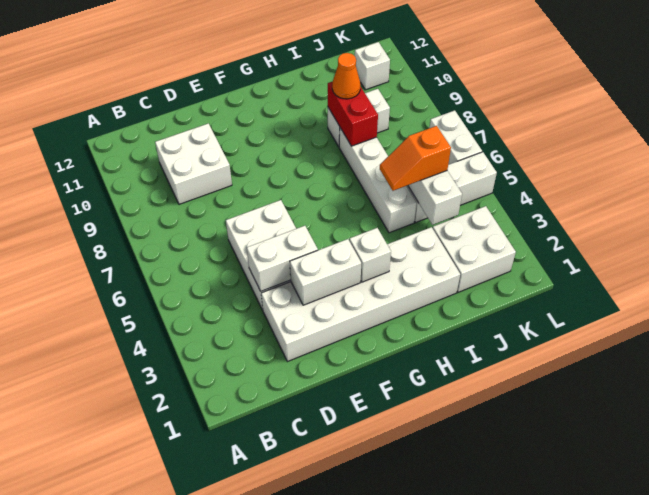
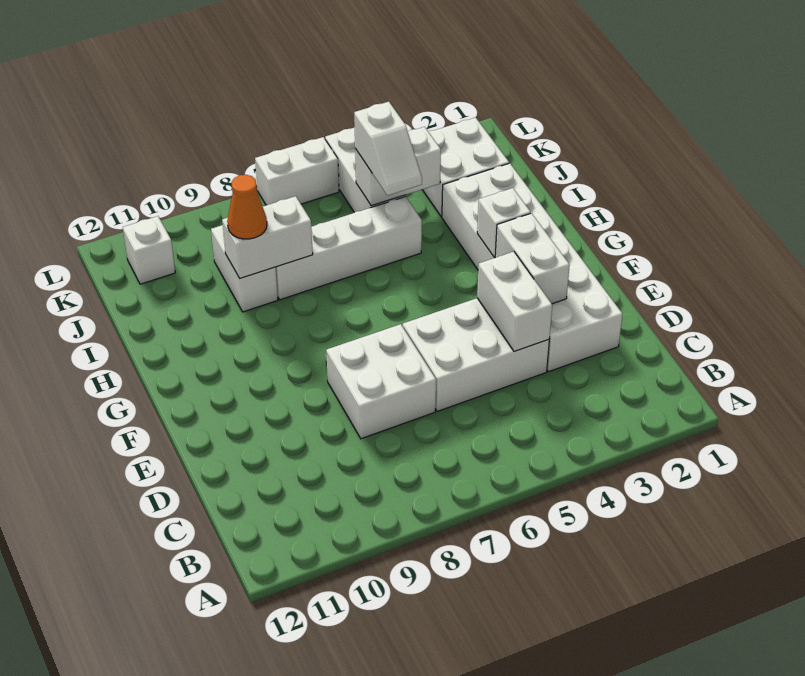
white 2x2 brick [155,123,232,204] -> white 2x2 brick moved to [326,324,436,439]
orange 1x2 slope [380,126,451,191] -> white 1x2 slope [354,102,422,196]
red 1x2 brick [328,82,378,146] -> white 1x2 brick [222,196,313,278]

